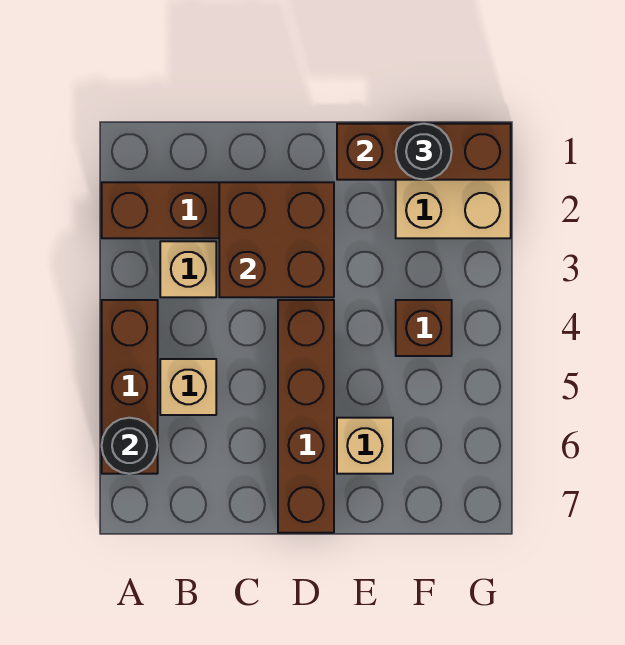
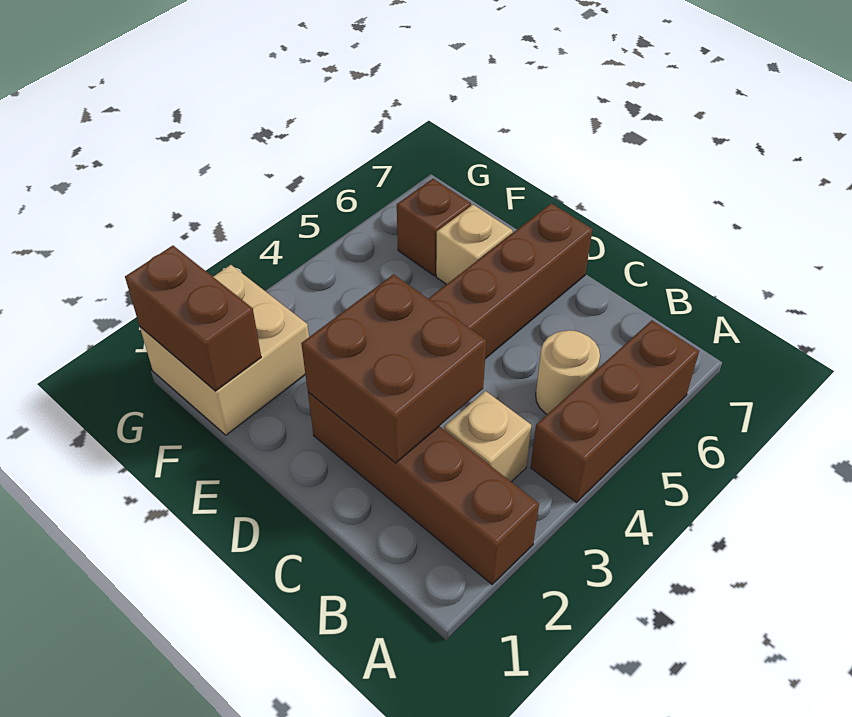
black 1x1 round brick [102,418,158,474] -> none
tan 1x1 brick [160,359,216,415] -> tan 1x1 round brick [536,330,600,414]
brown 1x3 brick [337,124,511,180] -> brown 1x2 brick [125,246,261,391]
black 1x1 round brick [396,124,452,180] -> none
brown 1x1 brick [396,300,452,356] -> brown 1x1 brick moved to [397,179,471,276]

